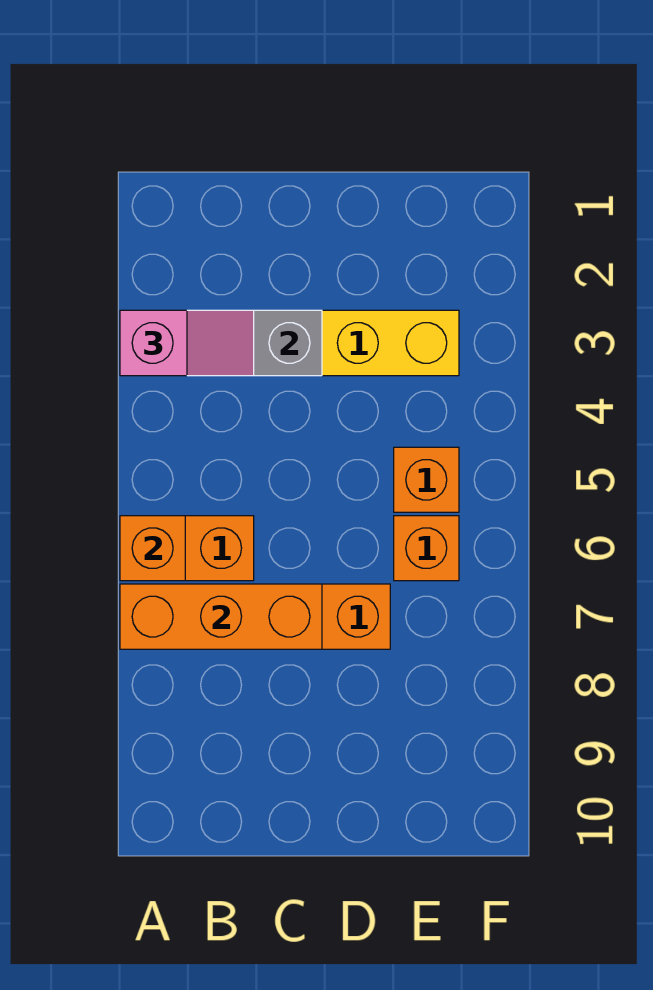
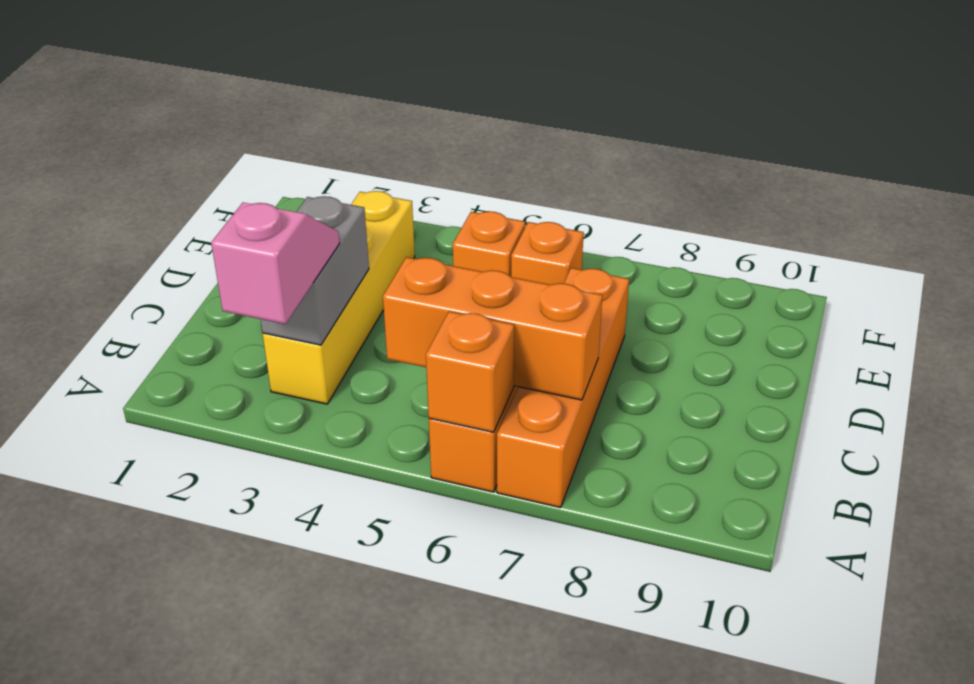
orange 1x3 brick [120,584,322,649] -> orange 1x3 brick turned to [383,257,602,400]

